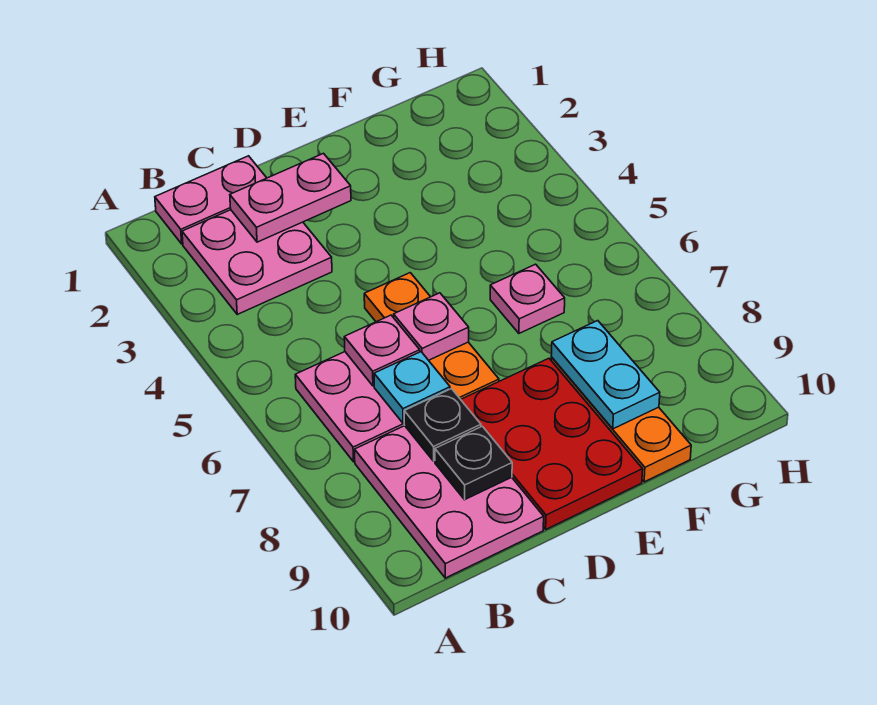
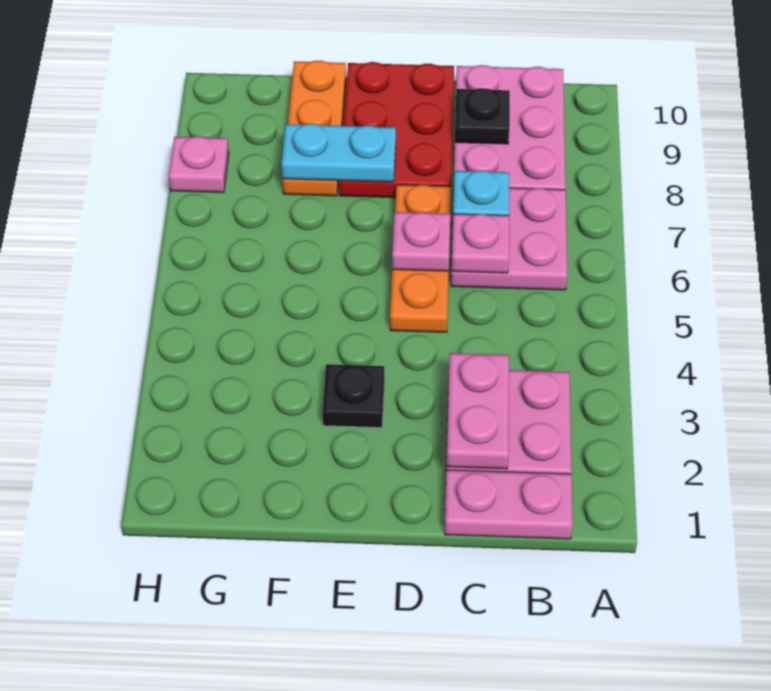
pink 1x2 plate [230,153,351,242] -> pink 1x2 plate turned to [446,353,509,469]
black 1x1 plate [404,389,481,461] -> black 1x1 plate moved to [323,364,384,428]
pink 1x1 plate [490,264,565,333] -> pink 1x1 plate moved to [169,136,229,193]
cyan 1x2 plate [551,321,660,429] -> cyan 1x2 plate turned to [282,124,396,182]

